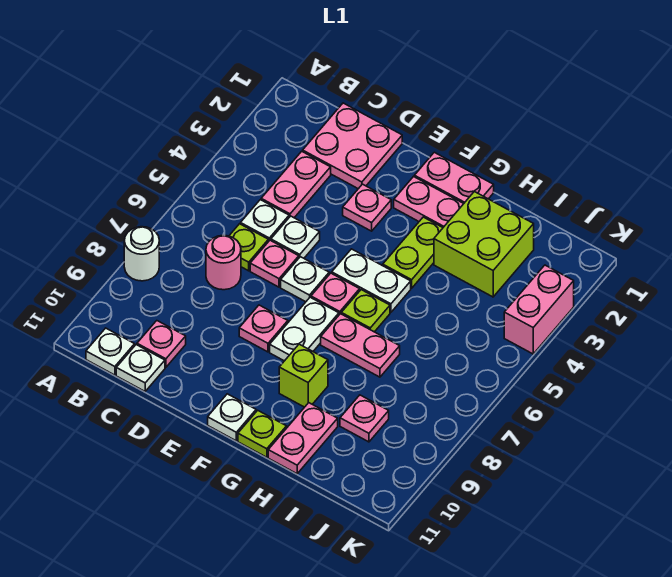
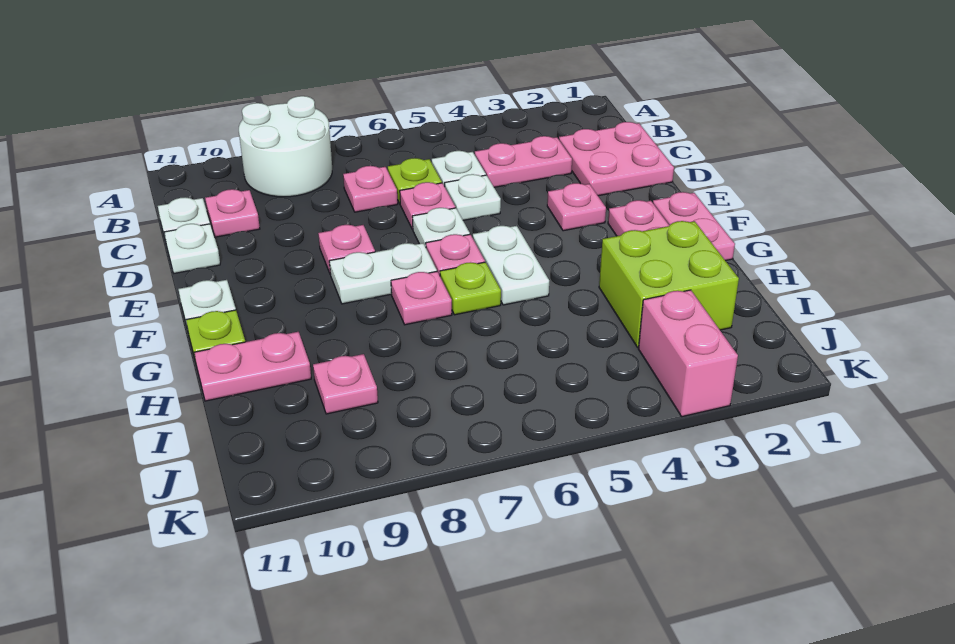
white 1x1 round brick [124,227,159,281] -> white 2x2 round brick [239,96,332,197]
white 1x1 plate [86,328,135,375] -> white 1x1 plate moved to [164,224,220,273]
pink 1x1 round brick [206,235,241,290] -> pink 1x1 plate [343,166,398,212]
lime 1x2 plate [383,217,443,288] -> none
pink 1x2 plate [321,314,400,377] -> pink 1x1 plate [391,272,452,325]
lime 1x1 brick [279,344,328,407] -> none
pink 1x2 brick [504,265,574,354] -> pink 1x2 brick turned to [639,290,738,417]

